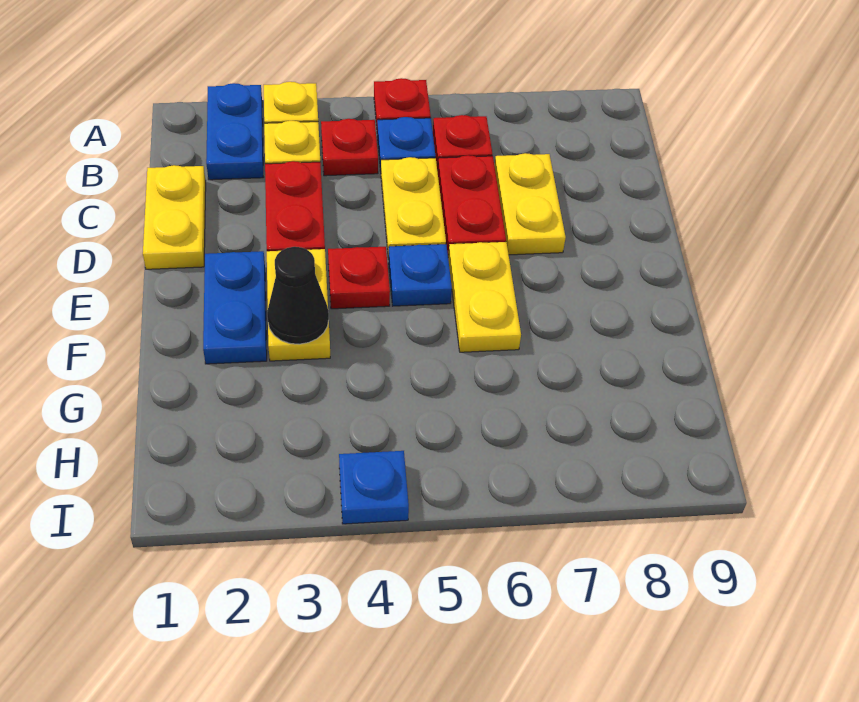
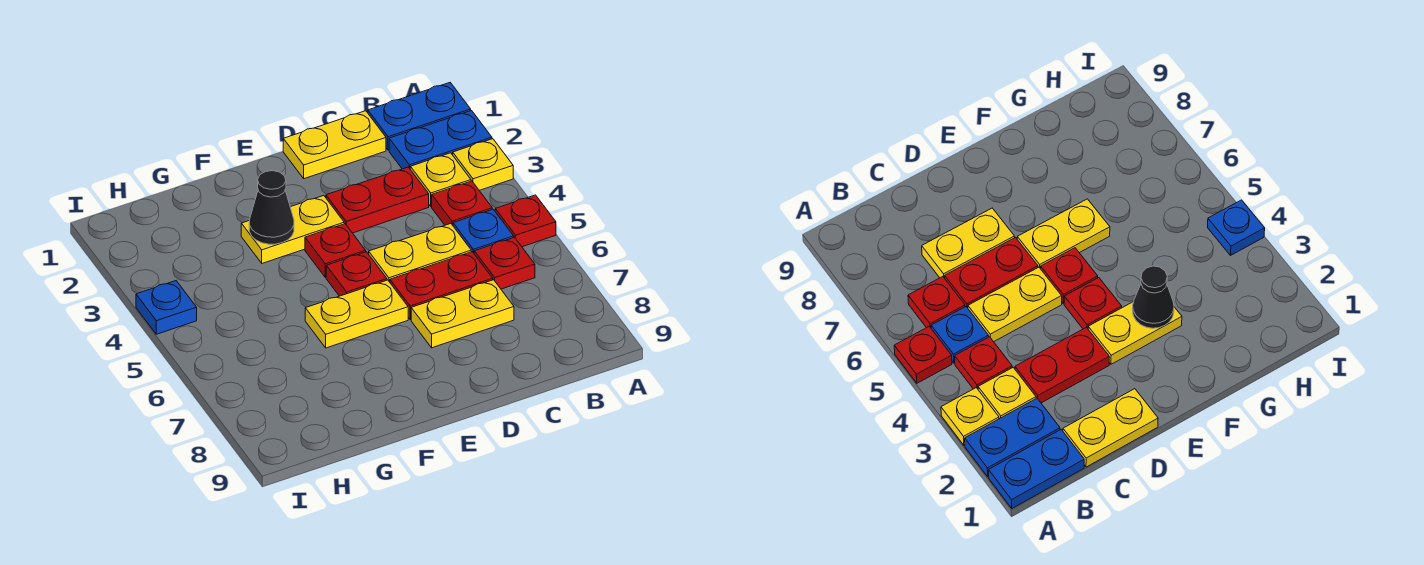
blue 1x2 plate [203,251,267,364] -> blue 1x2 plate moved to [368,83,471,150]
blue 1x1 plate [389,244,452,306] -> red 1x1 plate [326,252,387,296]

